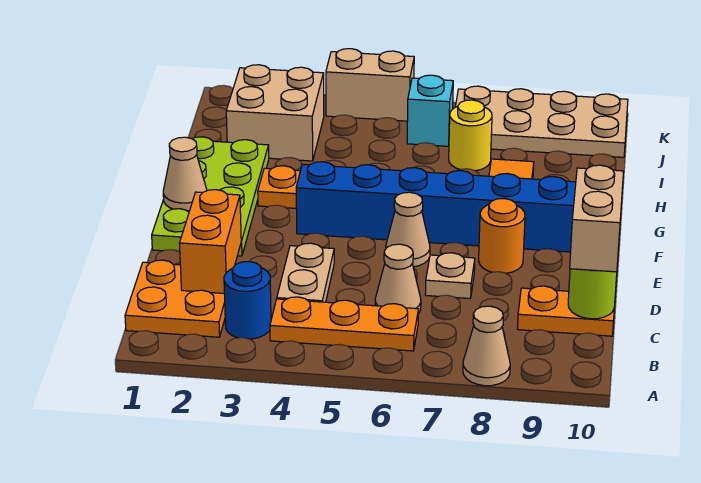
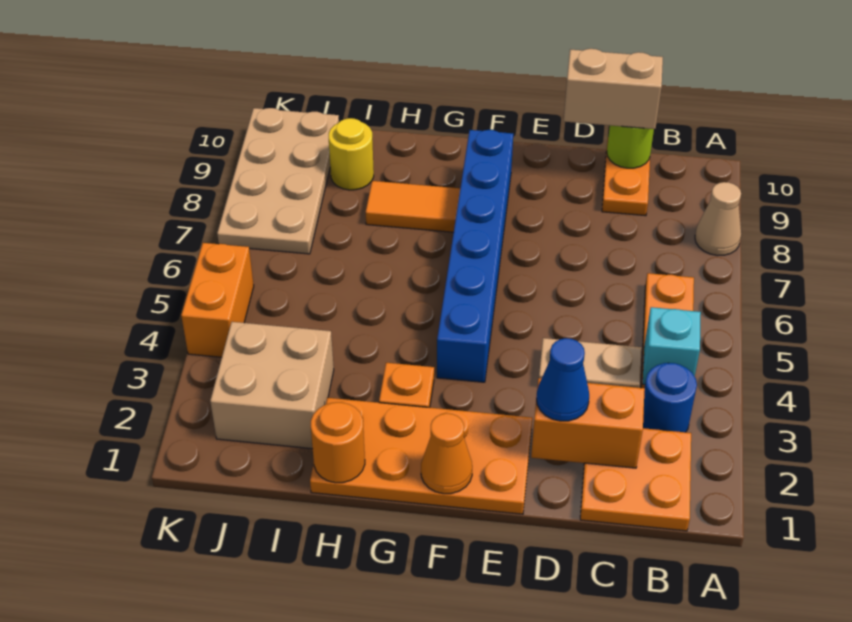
tan 1x1 cone [375,244,421,314] -> none
none -> blue 1x1 cone [536,338,589,421]
tan 1x1 plate [425,253,475,299] -> none
lime 2x4 plate [152,137,269,256] -> orange 2x4 plate [310,398,532,514]
tan 1x1 cone [386,192,430,267] -> none
orange 1x1 round brick [479,198,525,273] -> orange 1x1 round brick moved to [311,402,365,483]
tan 1x1 cone [163,137,207,211] -> orange 1x1 cone [421,413,472,494]
yellow 1x1 round brick [449,100,492,171] -> yellow 1x1 round brick moved to [329,118,374,190]
cyan 1x1 brick [407,75,453,146] -> cyan 1x1 brick moved to [643,307,701,385]
tan 1x2 brick [326,49,414,121] -> orange 1x2 brick [181,243,254,357]

